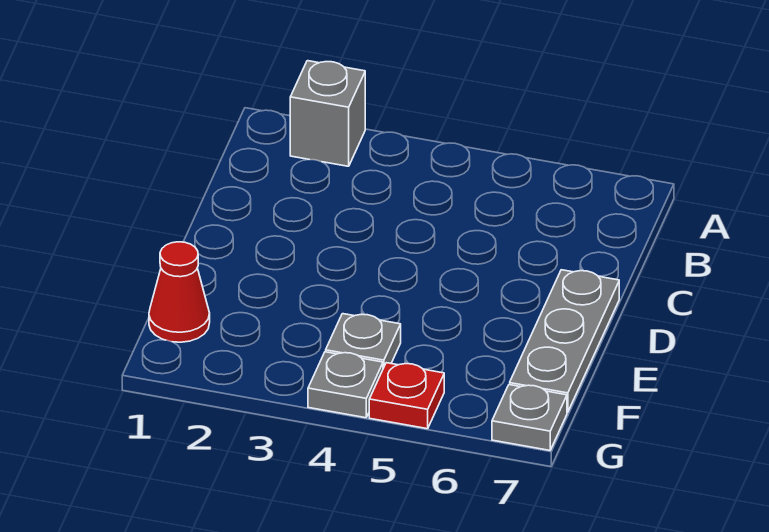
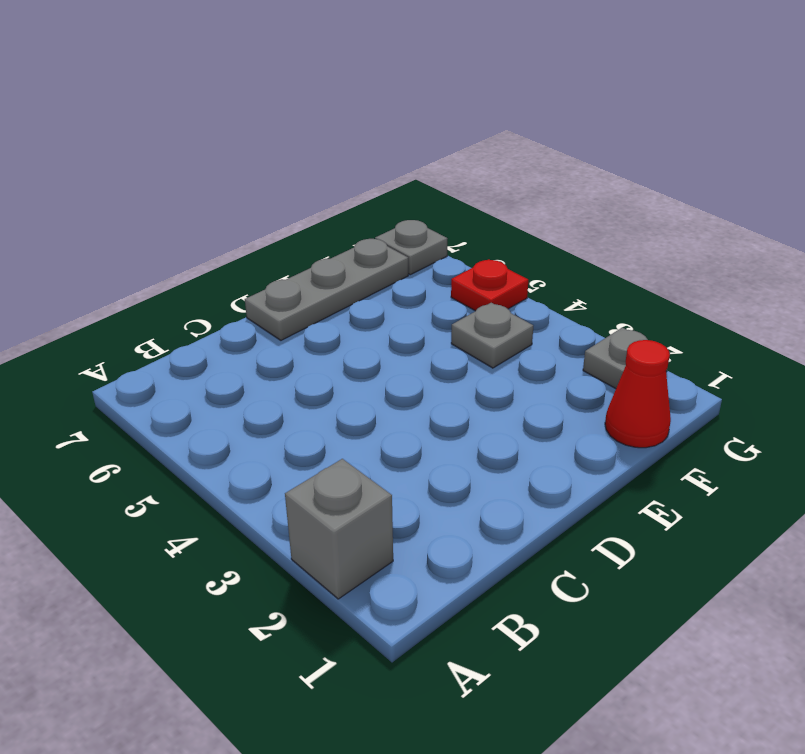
grey 1x1 plate [308,352,383,418] -> grey 1x1 plate moved to [583,328,670,389]

